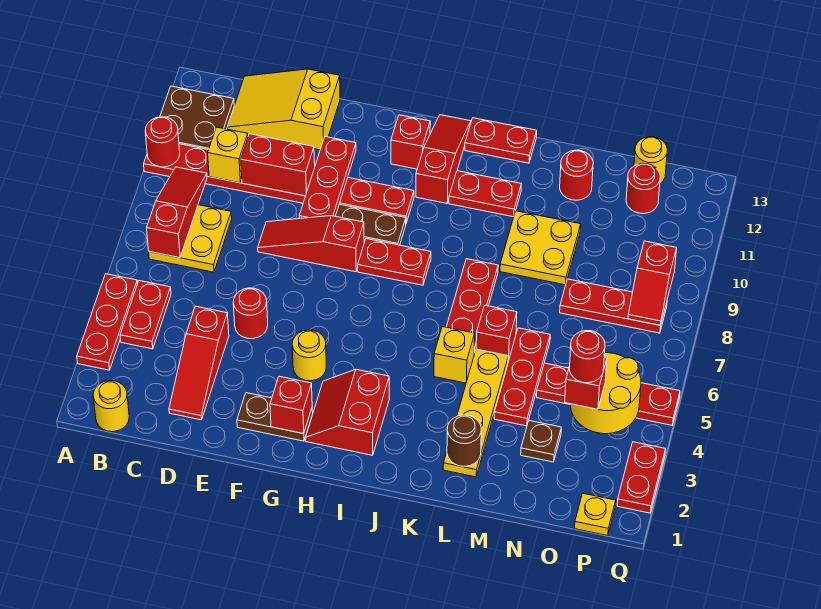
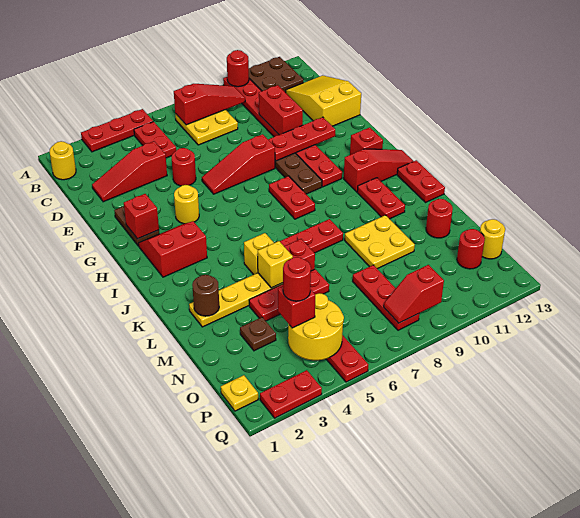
red 1x2 plate [120,281,171,349] -> red 1x2 plate turned to [134,122,176,158]
yellow 1x1 brick [208,127,248,183] -> yellow 1x1 brick moved to [258,241,293,288]
red 1x3 slope [258,216,364,272] -> red 1x3 slope turned to [202,134,275,194]

